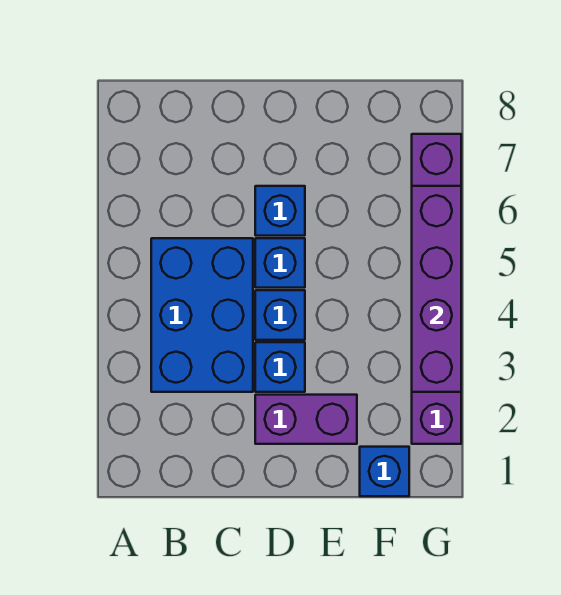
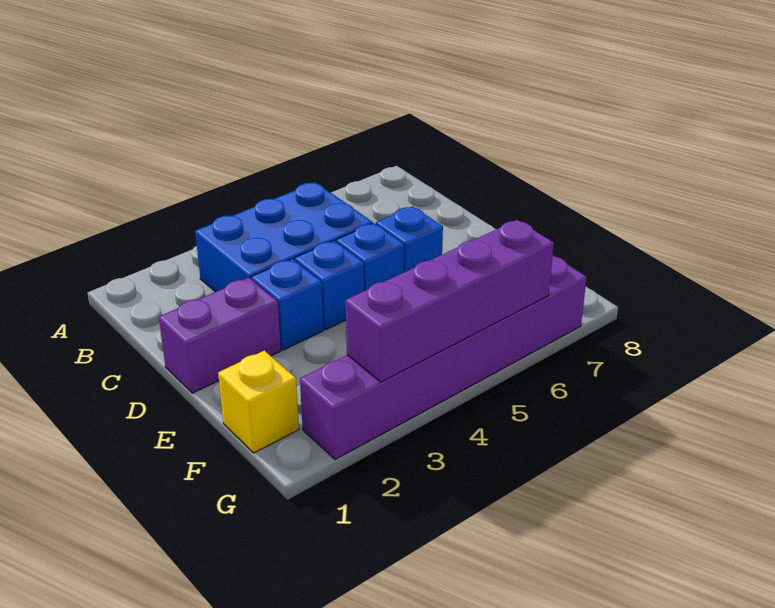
purple 1x2 brick [255,395,357,444] -> purple 1x2 brick turned to [159,278,281,393]
blue 1x1 brick [360,447,409,496] -> yellow 1x1 brick [218,351,299,453]

